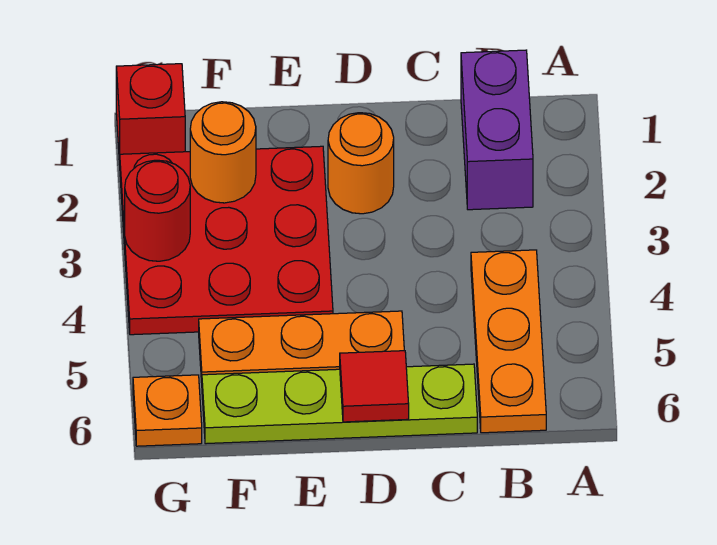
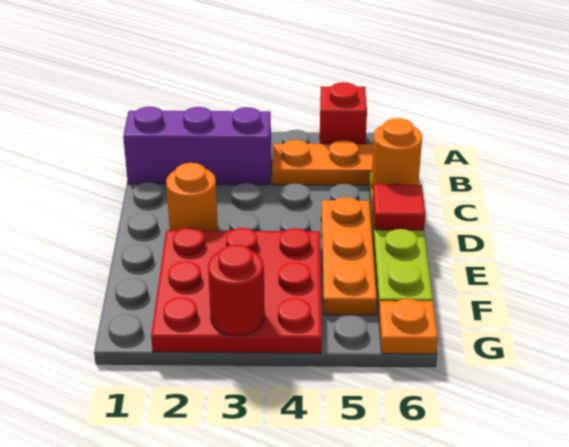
purple 1x2 brick [461,50,533,210] -> purple 1x3 brick [123,107,271,185]
orange 1x1 round brick [190,102,256,203] -> orange 1x1 round brick moved to [371,118,422,189]
red 1x1 brick [116,64,185,165] -> red 1x1 brick moved to [320,82,367,144]

